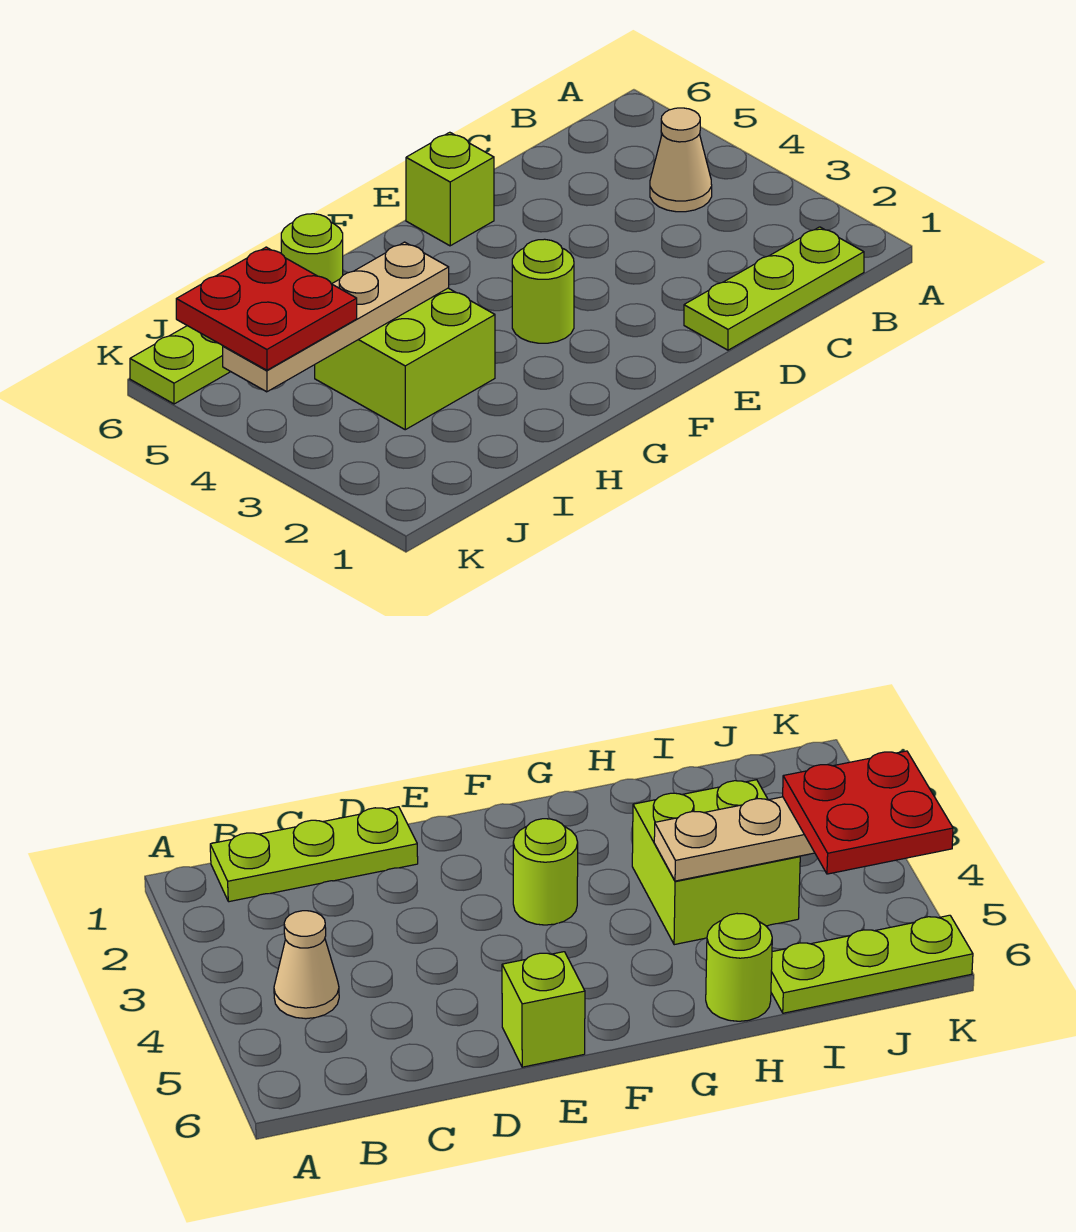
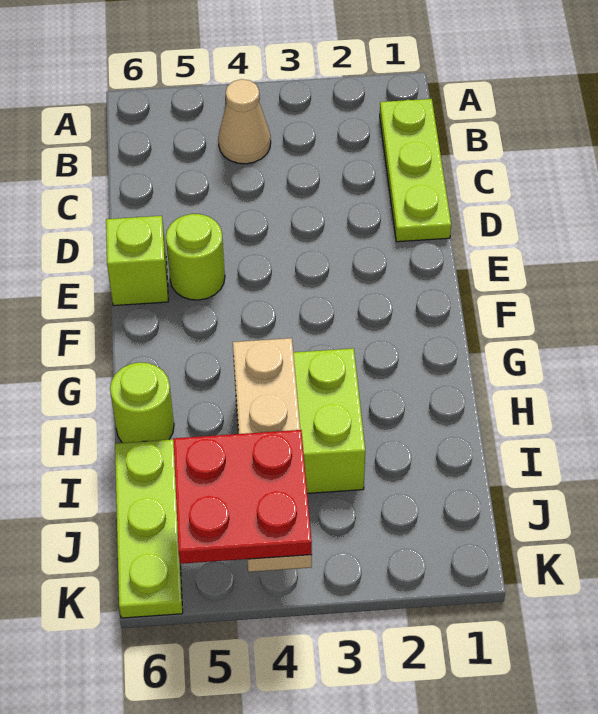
lime 1x1 round brick [512,239,574,343] -> lime 1x1 round brick moved to [166,214,225,300]

